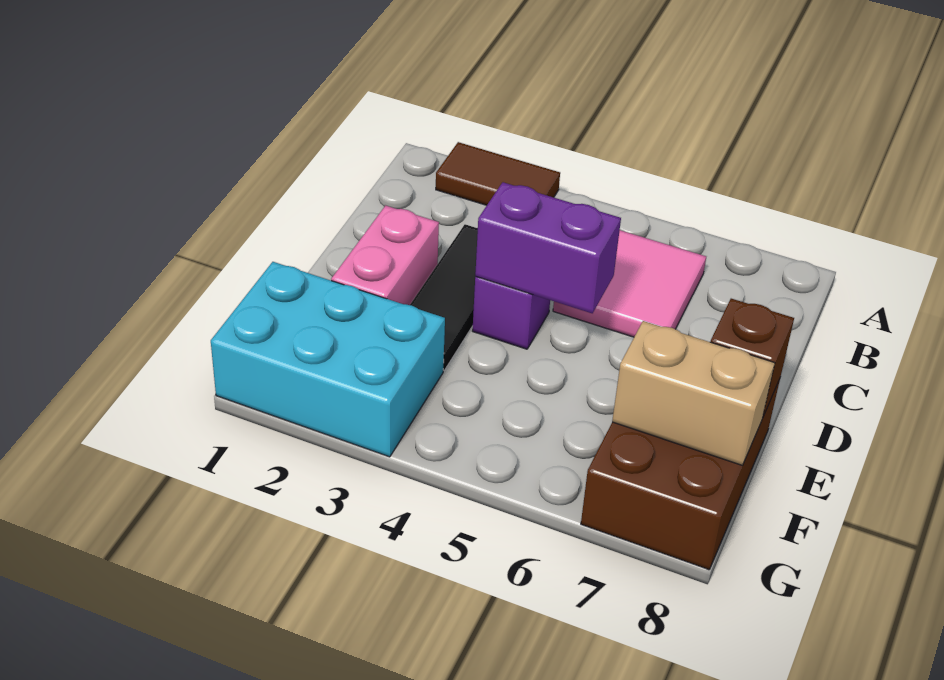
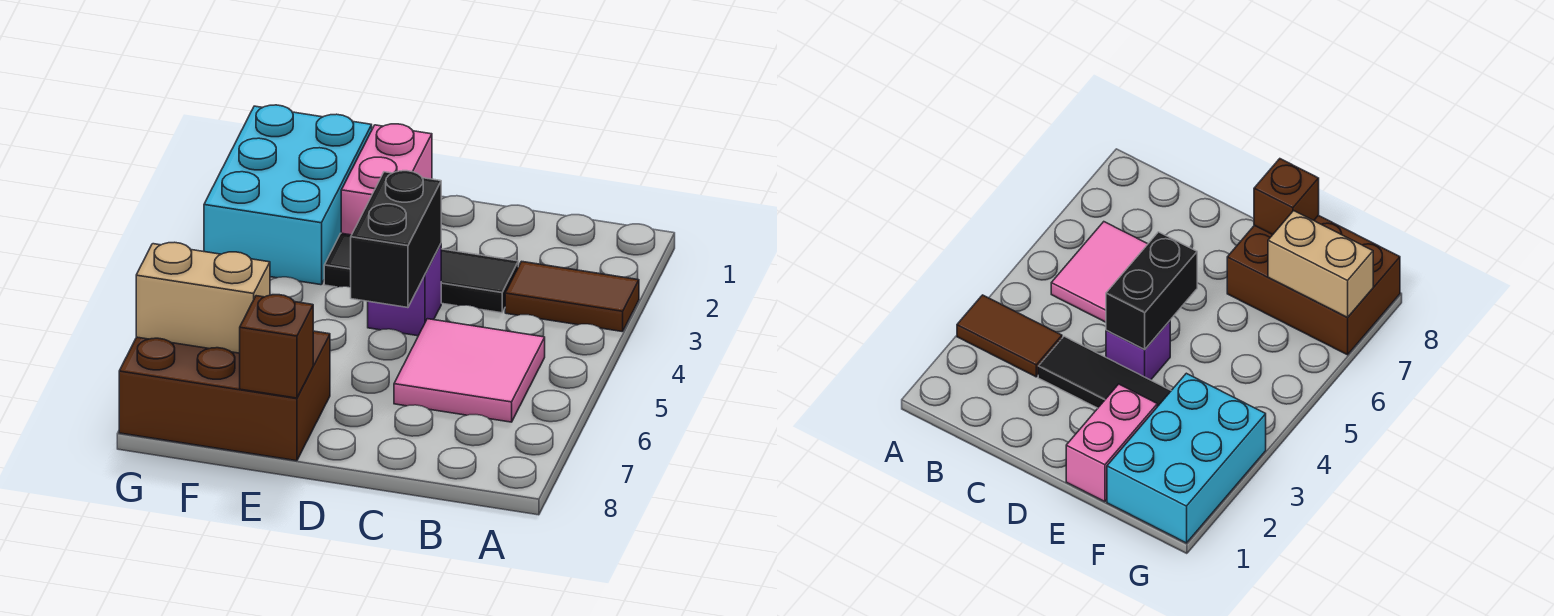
brown 1x2 tile [436,142,560,205] -> brown 1x2 tile turned to [505,261,639,332]
pink 1x2 brick [331,205,439,305] -> pink 1x2 brick turned to [341,124,432,235]
purple 1x2 brick [475,182,621,313] -> black 1x2 brick [351,171,441,308]
tan 1x2 brick [612,321,775,465] -> tan 1x2 brick turned to [136,242,270,353]

